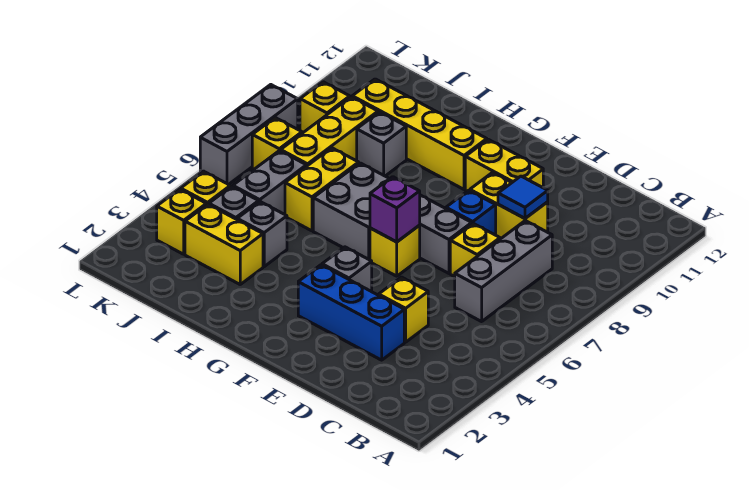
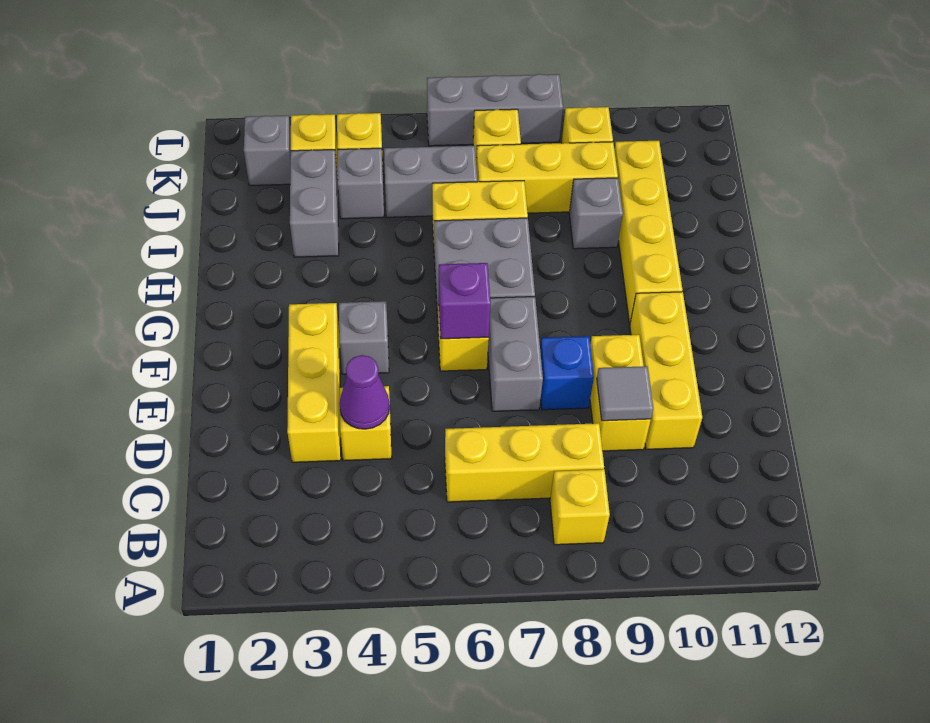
grey 1x3 brick [455,221,552,322] -> yellow 1x3 brick [445,423,604,502]
blue 1x3 brick [298,265,404,360] -> yellow 1x3 brick [287,303,341,462]
none -> purple 1x1 cone [339,355,390,429]
yellow 1x1 brick [450,223,500,277] -> yellow 1x1 brick moved to [550,469,610,545]
blue 1x1 tile [498,176,548,218] -> grey 1x1 tile [597,366,653,421]
yellow 1x2 brick [465,139,543,191] -> yellow 1x3 brick [630,292,702,449]
yellow 1x2 brick [185,204,263,284] -> grey 1x2 brick [290,150,339,257]
grey 1x1 brick [237,202,287,267] -> grey 1x1 brick moved to [244,115,291,185]

